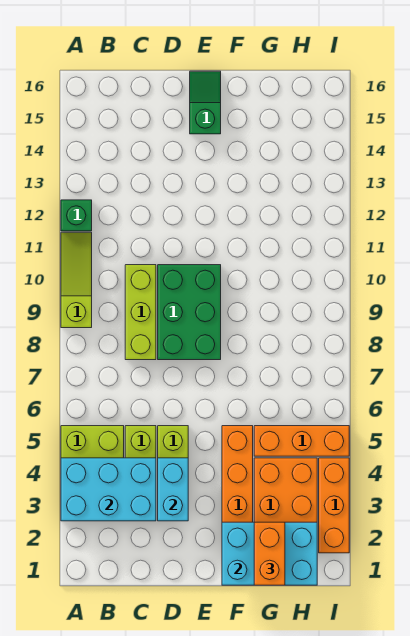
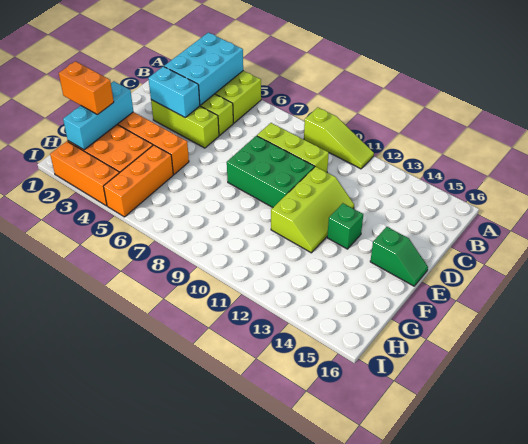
green 1x1 brick [61,200,92,231] -> green 1x1 brick moved to [327,203,363,249]
none -> lime 2x3 slope [271,167,354,253]
cyan 2x3 brick [222,522,317,585] -> cyan 1x3 brick [63,81,133,150]

